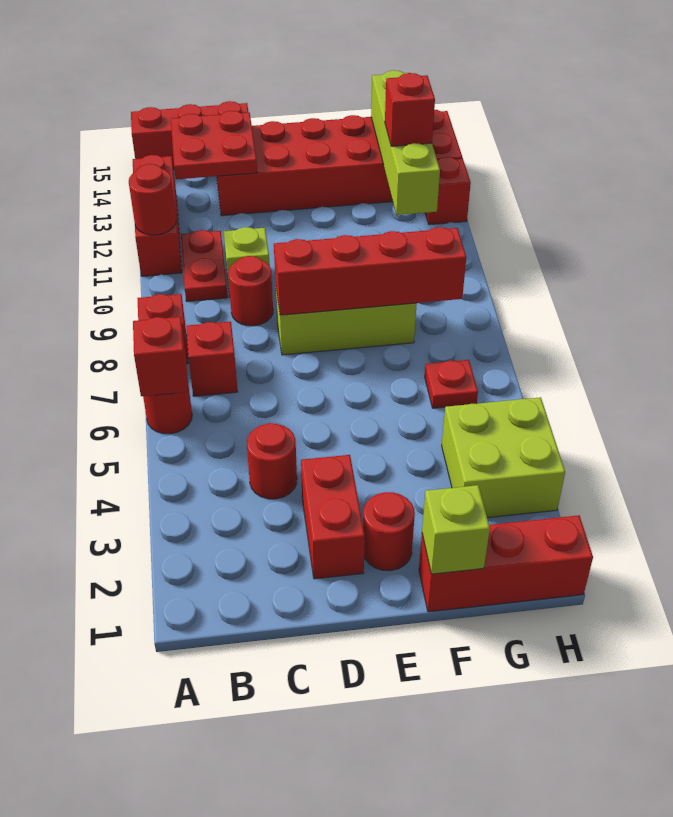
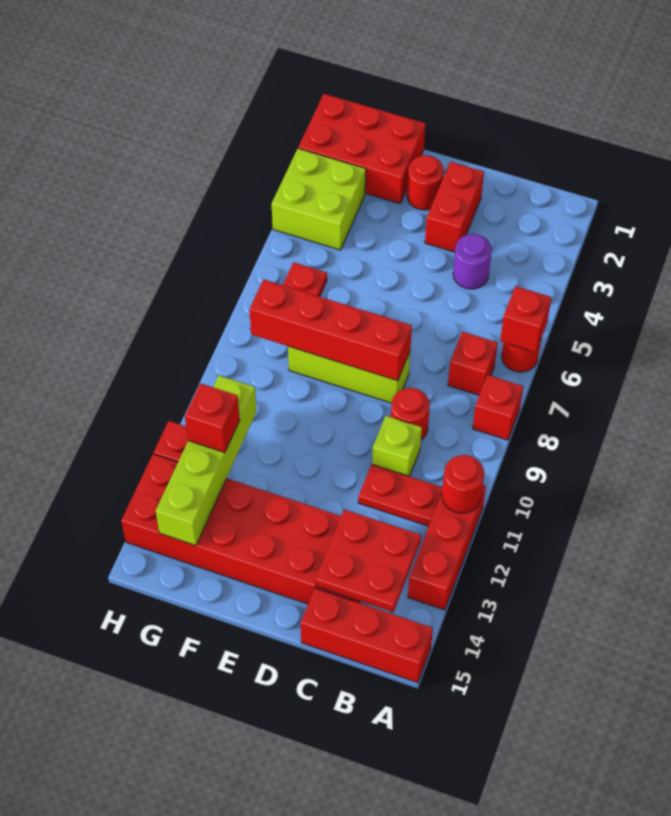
red 1x2 plate [181,230,228,301] -> red 1x2 plate turned to [358,465,443,526]
red 1x1 round brick [247,423,297,499] -> purple 1x1 round brick [453,234,492,289]
red 1x3 brick [419,515,593,612] -> red 2x3 brick [298,94,425,204]
lime 1x1 brick [422,485,490,574] -> none

